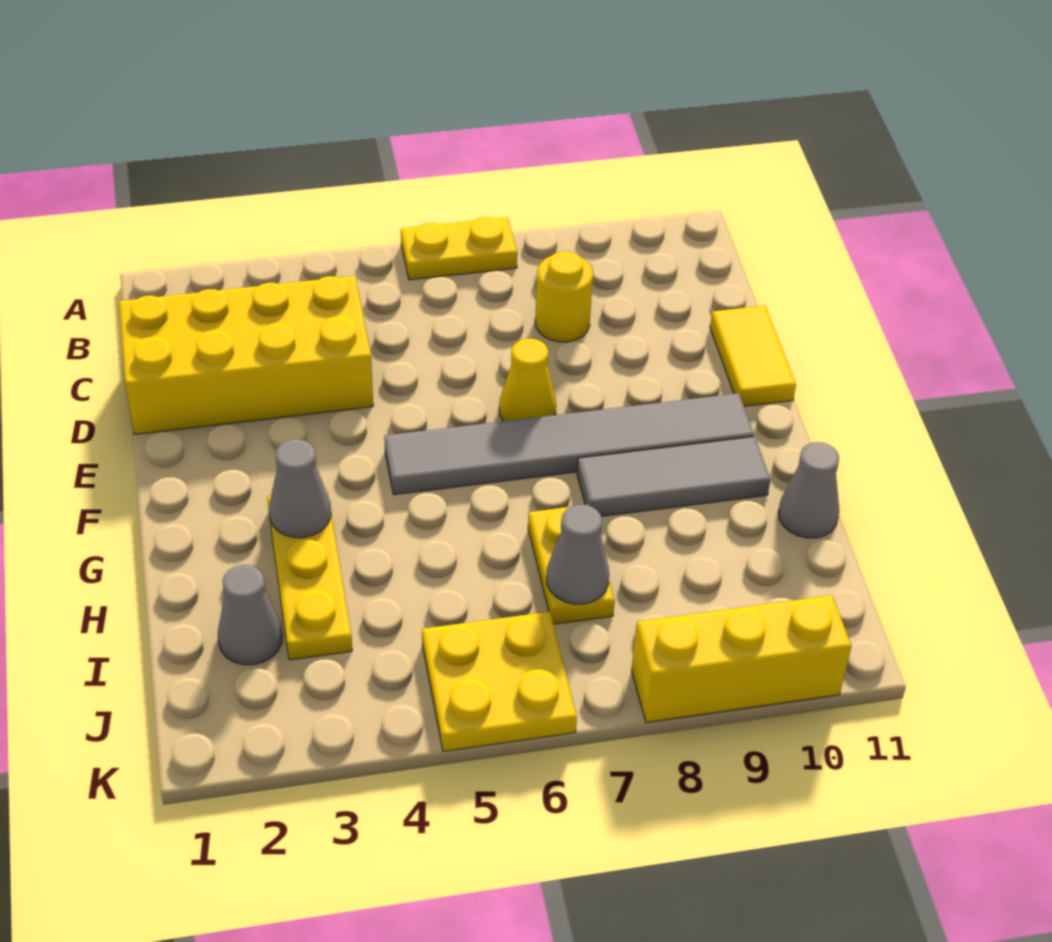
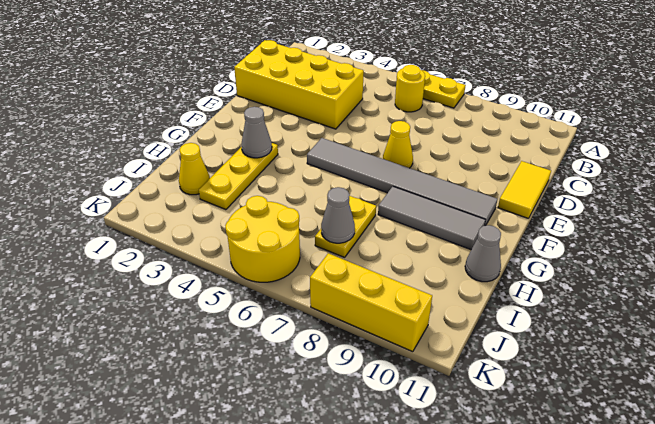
yellow 1x1 round brick [535,251,593,342] -> yellow 1x1 round brick moved to [395,65,425,112]
grey 1x1 cone [218,565,282,665] -> yellow 1x1 cone [179,143,210,195]
yellow 2x2 plate [422,612,577,751] -> yellow 2x2 round brick [225,196,300,282]

